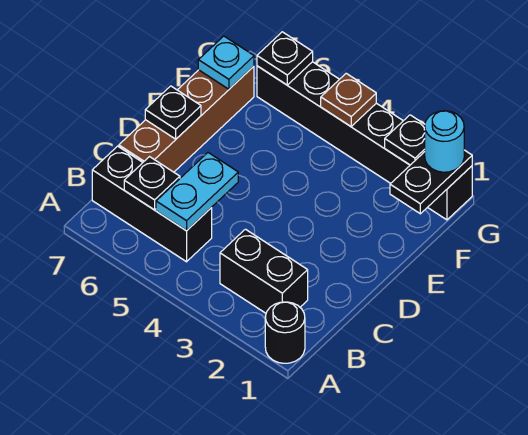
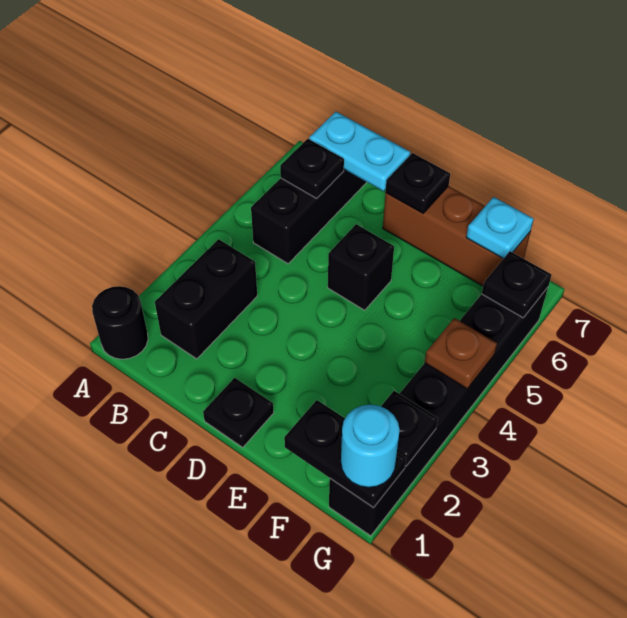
cyan 1x2 plate [156,153,238,231] -> cyan 1x2 plate moved to [309,112,410,191]
brown 1x4 brick [119,66,254,172] -> brown 1x3 brick [383,186,531,286]
none -> black 1x1 plate [203,378,274,447]
none -> black 1x1 brick [328,224,394,310]

